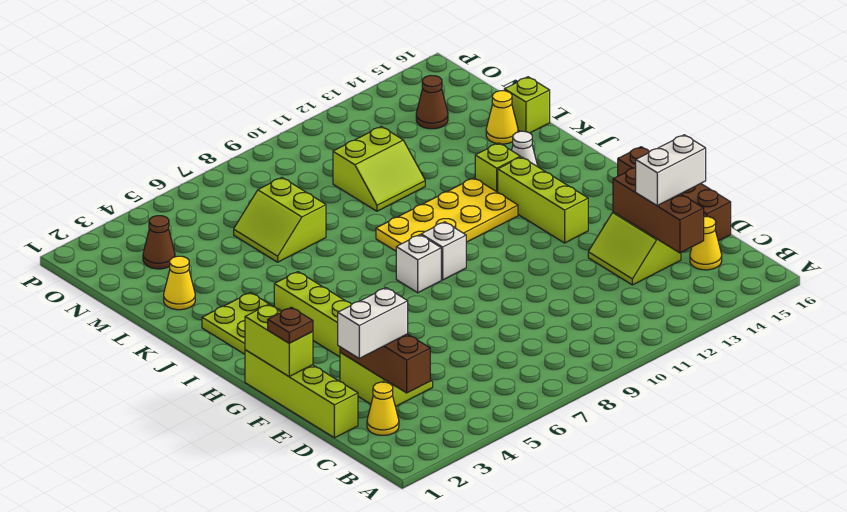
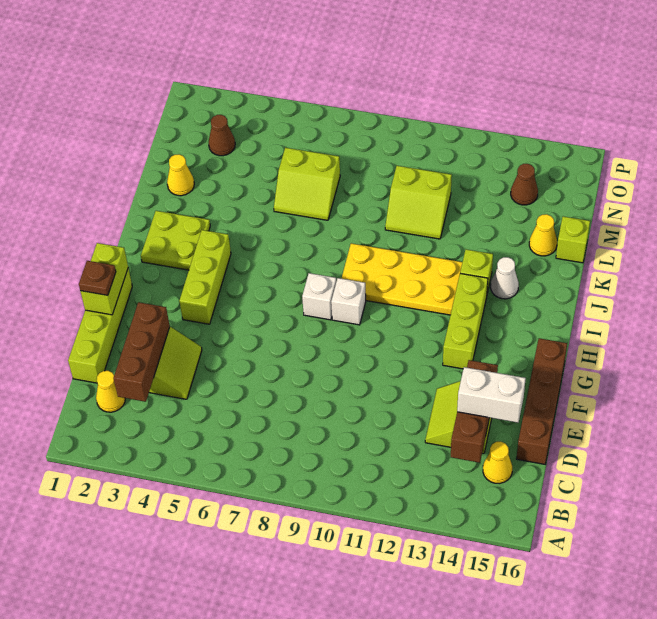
white 1x2 brick [338,288,408,358] -> none
lime 2x2 slope [234,178,326,262] -> lime 2x2 slope turned to [274,148,340,220]

